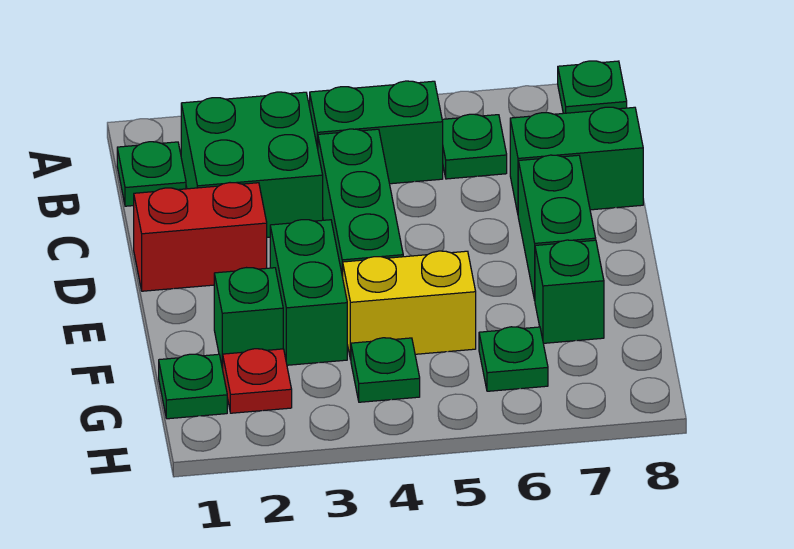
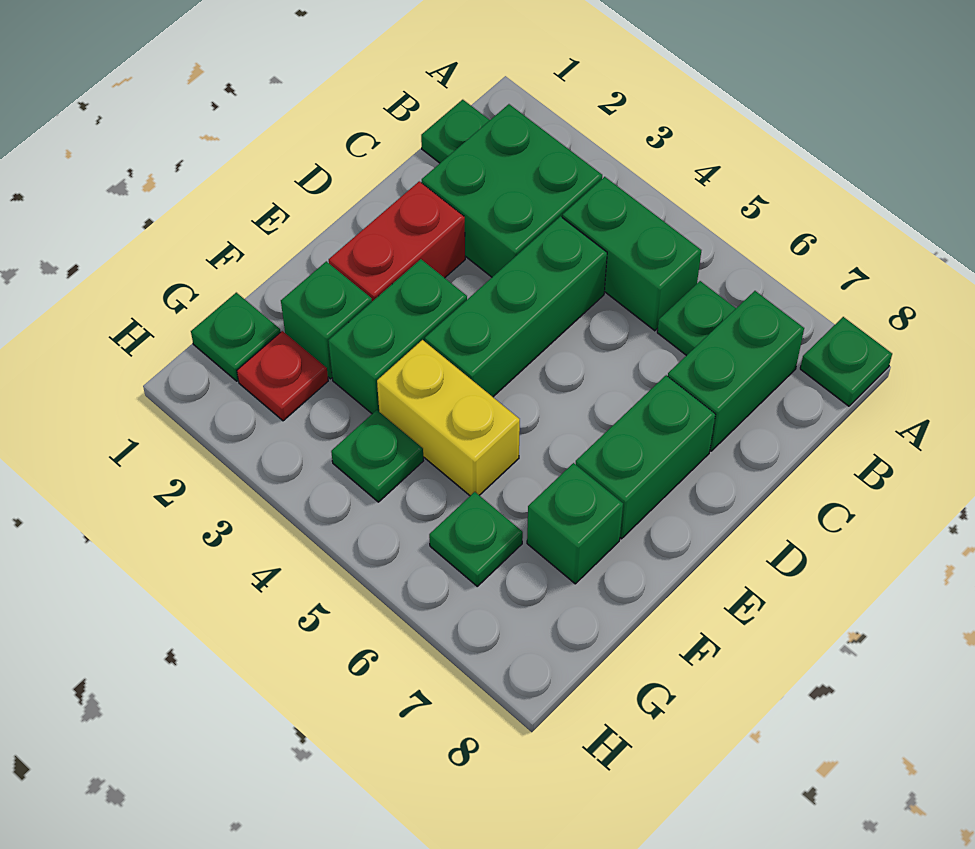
green 1x2 brick [510,107,643,213] -> green 1x2 brick turned to [668,291,804,451]
red 1x2 brick [134,183,267,291] -> red 1x2 brick turned to [329,181,465,301]

